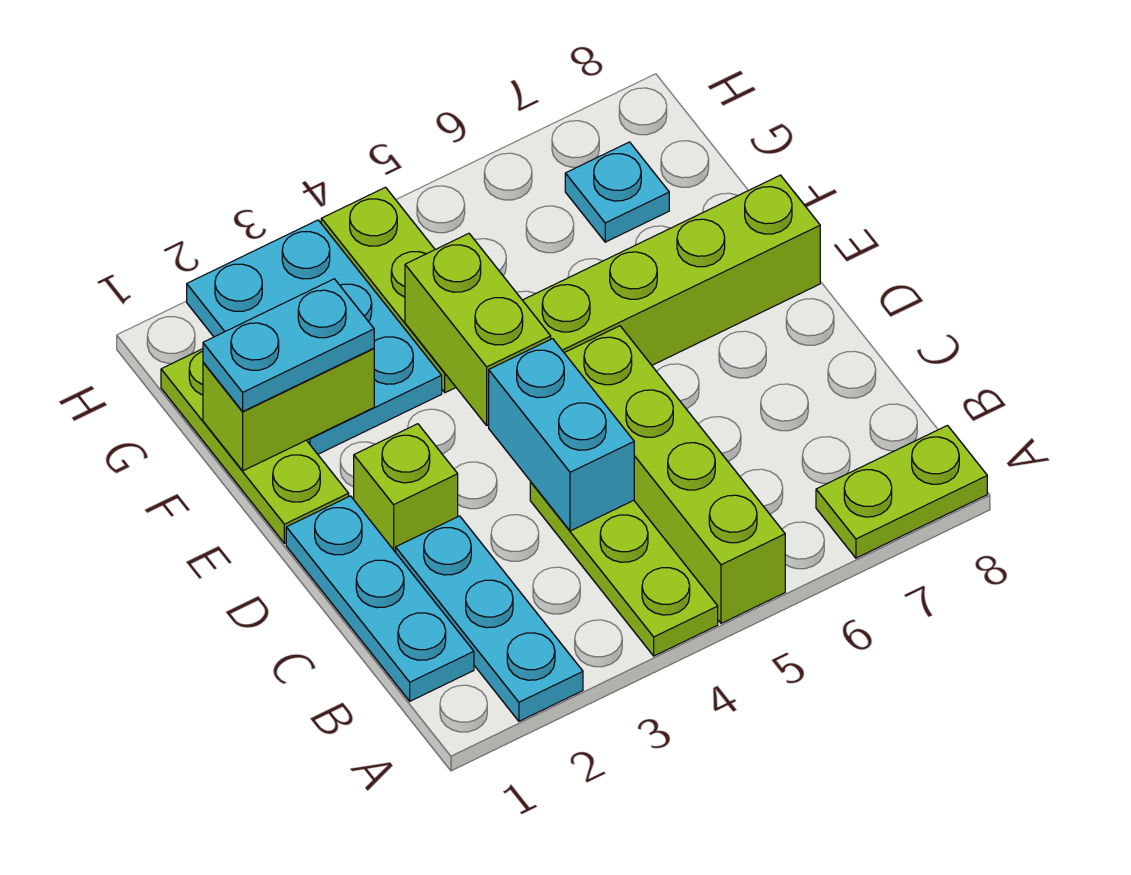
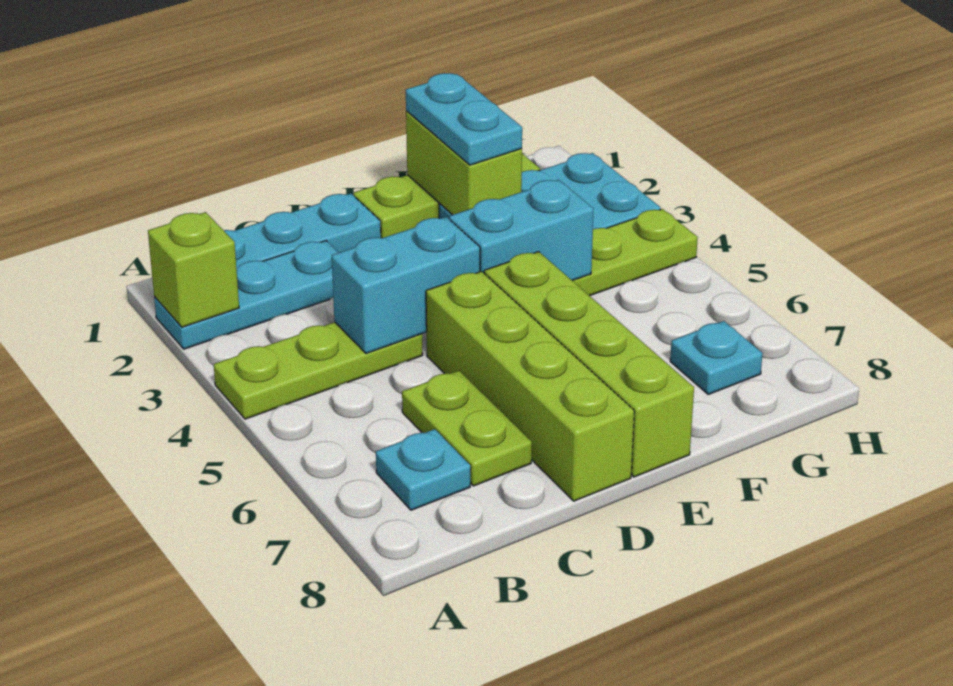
lime 1x4 brick [565,326,785,623] -> lime 1x4 brick turned to [426,271,634,501]
lime 1x2 plate [816,426,987,558] -> lime 1x2 plate moved to [402,371,532,486]
none -> cyan 1x1 plate [376,429,470,510]
lime 1x1 brick [354,424,458,552] -> lime 1x1 brick moved to [148,212,239,327]
lime 1x2 brick [405,234,551,425] -> cyan 1x2 brick [449,180,594,281]

